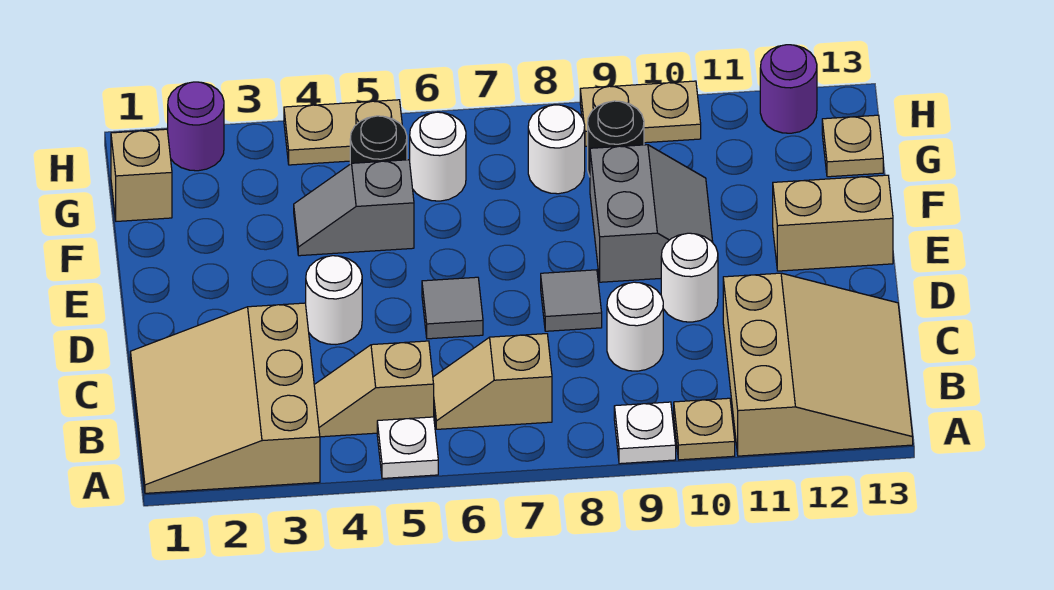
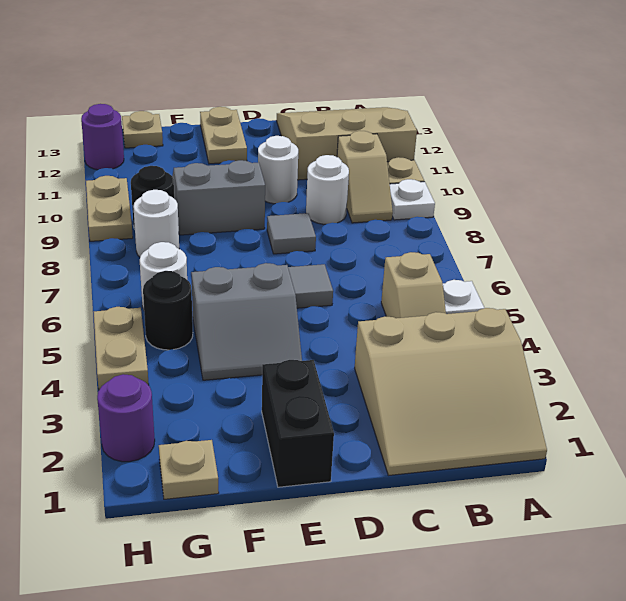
tan 1x2 slope [433,334,552,429] -> tan 1x2 slope moved to [337,131,393,223]
white 1x1 round brick [306,256,362,344] -> none
none -> black 1x2 brick [262,360,334,487]
tan 1x2 brick [773,175,893,271] -> tan 1x2 plate [200,107,247,164]
grey 1x2 slope [294,160,414,256] -> grey 2x2 slope [191,263,302,380]
tan 1x1 brick [111,129,172,221] -> tan 1x1 plate [159,440,219,499]

